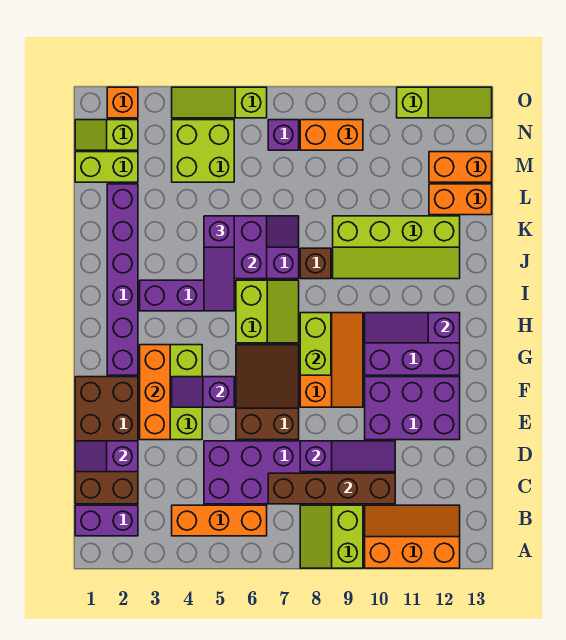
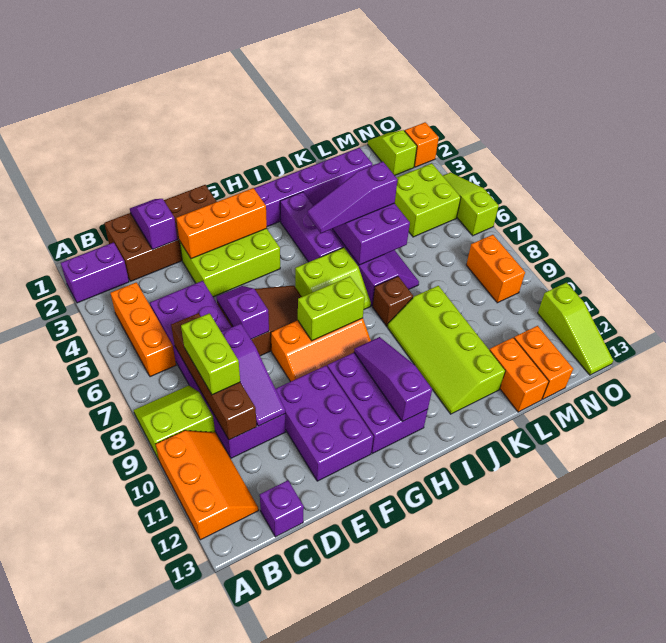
purple 1x2 brick [75,505,138,536] -> purple 1x2 brick turned to [61,242,129,303]
purple 1x2 slope [172,377,234,407] -> purple 1x2 slope moved to [217,286,269,339]
lime 1x2 brick [75,152,138,182] -> lime 1x2 brick moved to [181,313,240,395]
purple 1x1 brick [268,120,299,150] -> purple 1x1 brick moved to [260,480,304,537]

